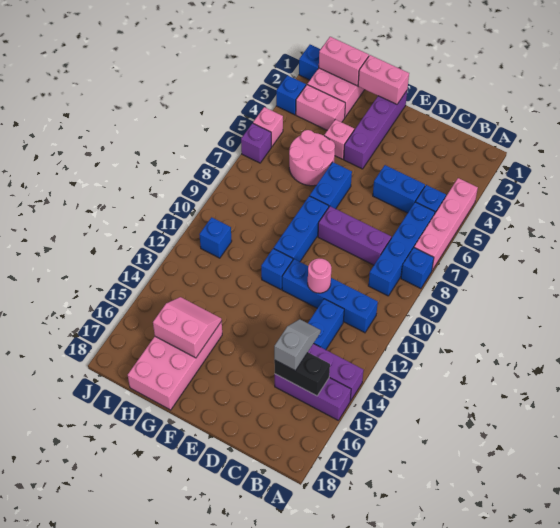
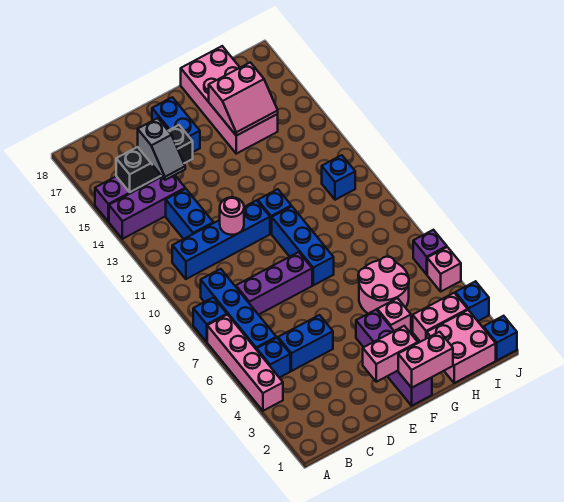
black 1x2 brick [274,353,330,396] -> black 1x3 brick [116,125,193,192]
blue 1x2 brick [310,162,352,209] -> blue 1x2 brick moved to [152,97,200,152]
pink 1x2 brick [319,37,369,86] -> pink 1x2 brick moved to [363,326,418,382]

